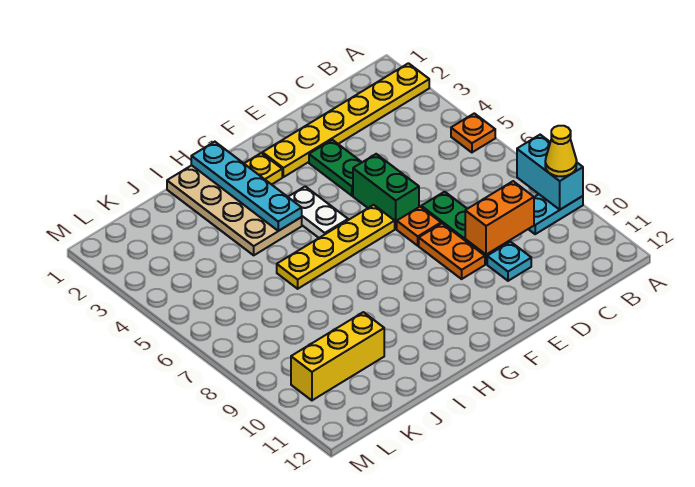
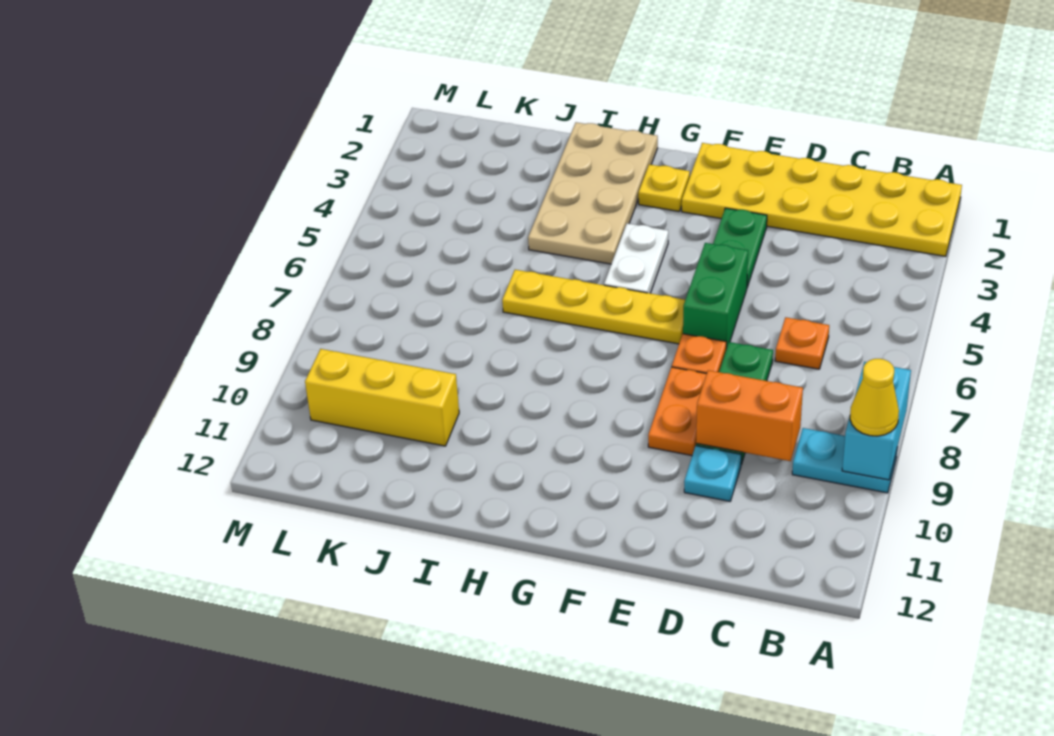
yellow 1x6 plate [263,63,429,177] -> yellow 2x6 plate [682,143,962,256]
orange 1x1 plate [451,113,495,152] -> orange 1x1 plate moved to [775,317,829,369]
cyan 1x4 plate [191,142,302,231] -> none

